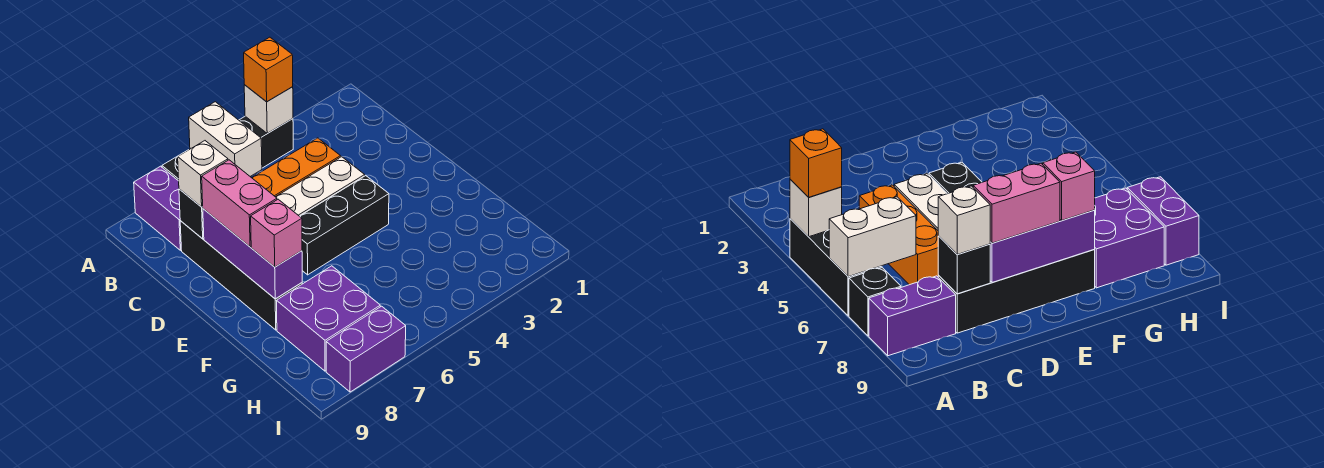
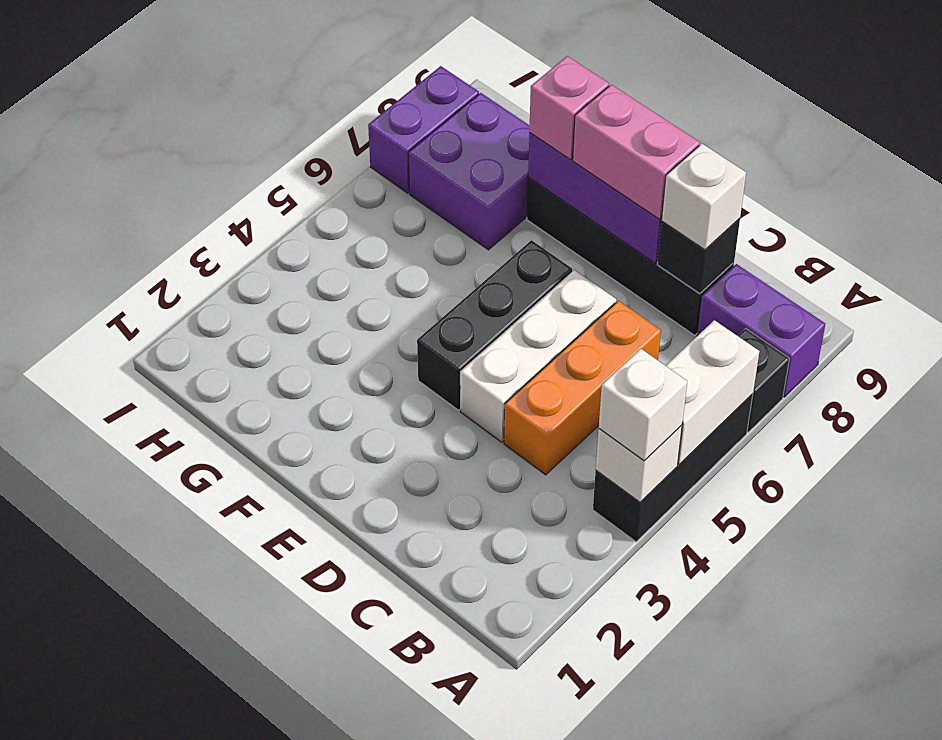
orange 1x1 brick [244,37,293,102] -> white 1x1 brick [599,349,687,461]
white 1x2 brick [189,102,262,176] -> white 1x2 brick turned to [666,320,760,464]

